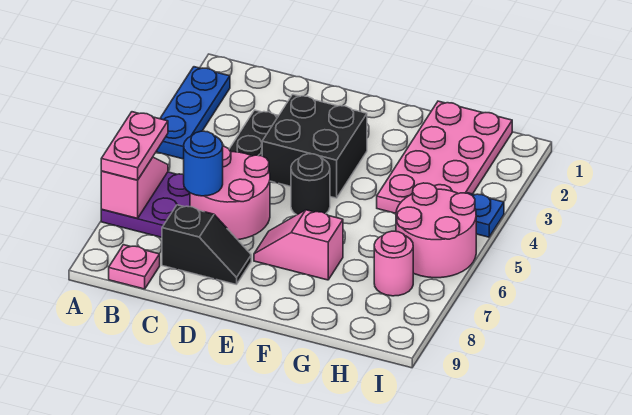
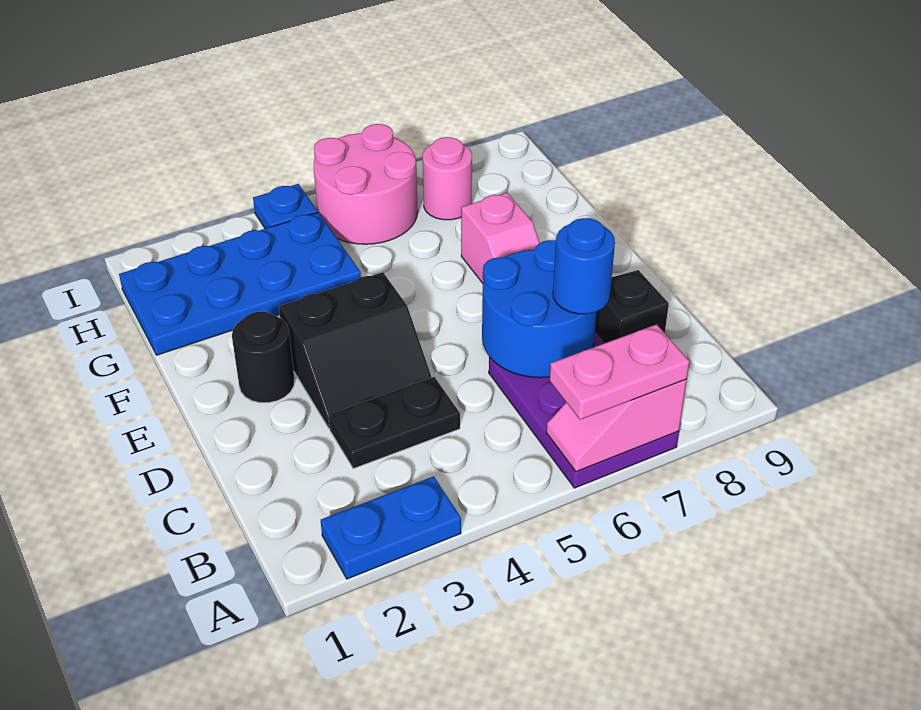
blue 1x3 plate [156,67,230,159] -> blue 1x2 plate [321,476,461,579]
pink 1x1 plate [109,245,160,289] -> none
pink 2x2 round brick [190,146,270,240] -> blue 2x2 round brick [482,240,597,378]
black 2x2 brick [262,94,367,198] -> black 2x2 slope [279,272,432,429]
black 1x1 round brick [291,154,330,215] -> black 1x1 round brick moved to [232,312,294,403]
pink 2x4 plate [377,101,512,213] -> blue 2x4 plate [119,212,361,355]

